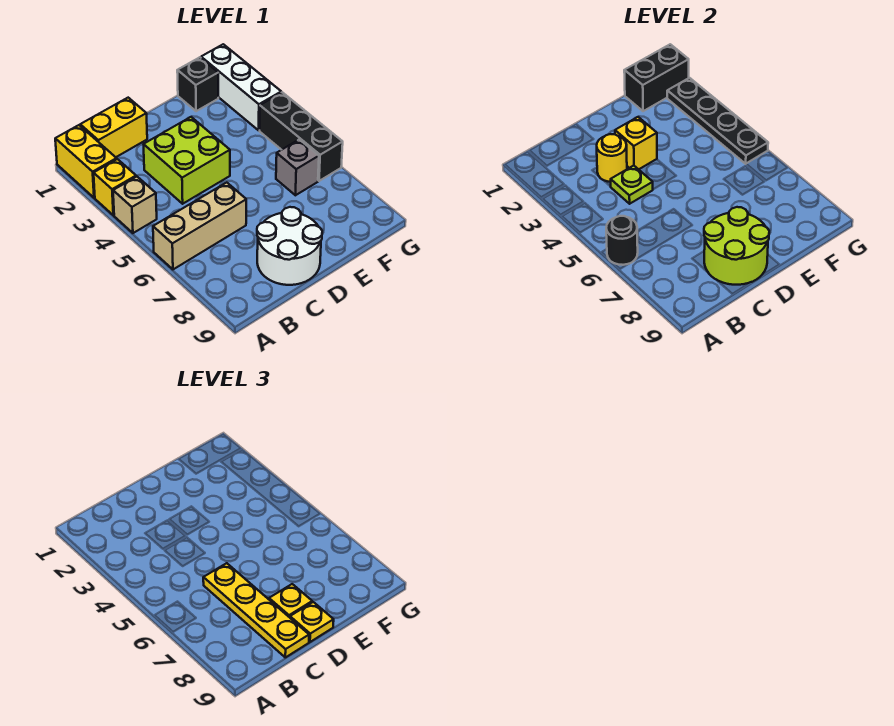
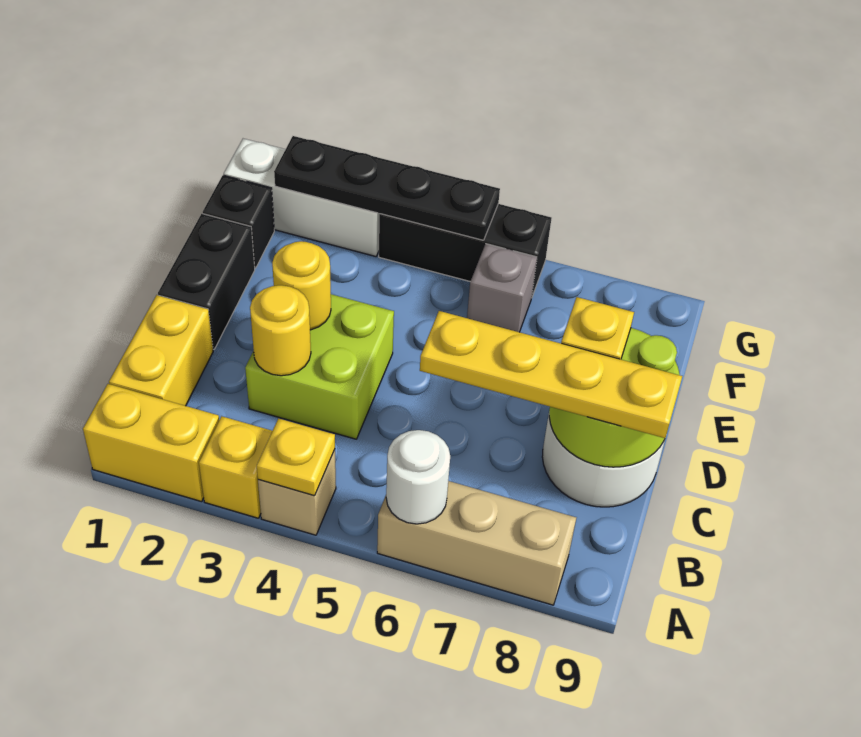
tan 1x3 brick [153,183,246,269] -> tan 1x3 brick turned to [377,481,576,605]
black 1x1 round brick [606,216,638,265] -> white 1x1 round brick [386,430,450,524]
lime 1x1 plate [610,166,653,204] -> none
yellow 1x1 brick [615,117,657,169] -> yellow 1x1 round brick [272,241,331,330]
yellow 1x1 plate [290,602,334,642] -> yellow 1x1 plate moved to [257,418,335,496]
black 1x2 brick [624,44,689,111] -> black 1x2 brick moved to [158,214,255,349]

